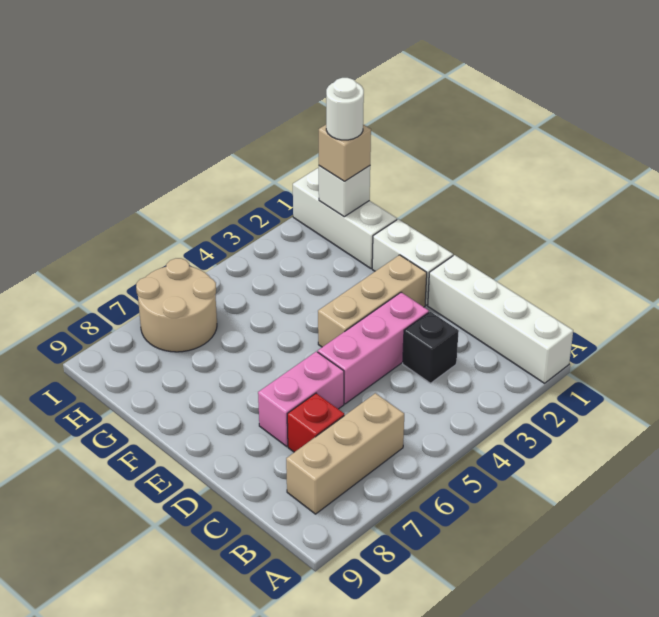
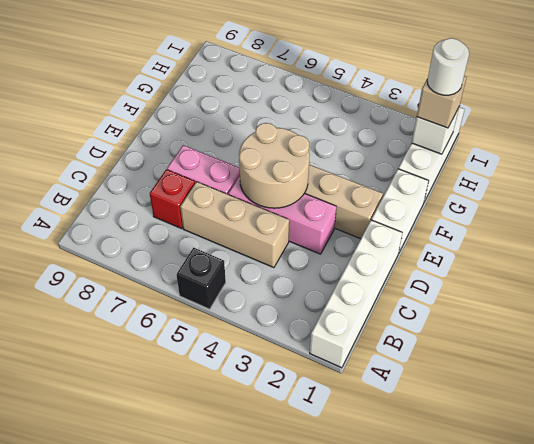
tan 1x3 brick [286,393,404,514] -> tan 1x3 brick moved to [180,182,289,268]
black 1x1 brick [403,312,459,383] -> black 1x1 brick moved to [176,248,226,309]
tan 2x2 round brick [136,258,217,352] -> tan 2x2 round brick moved to [239,123,310,208]

